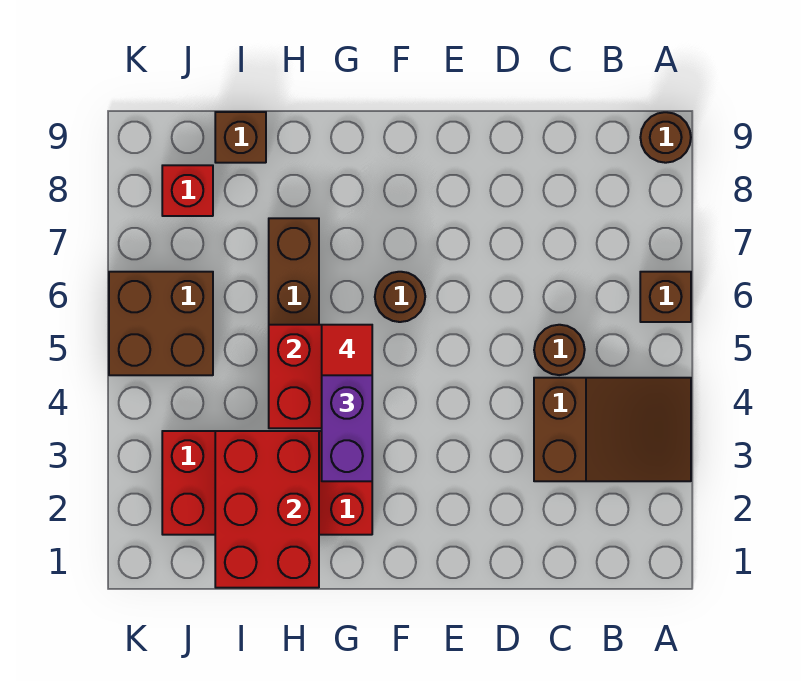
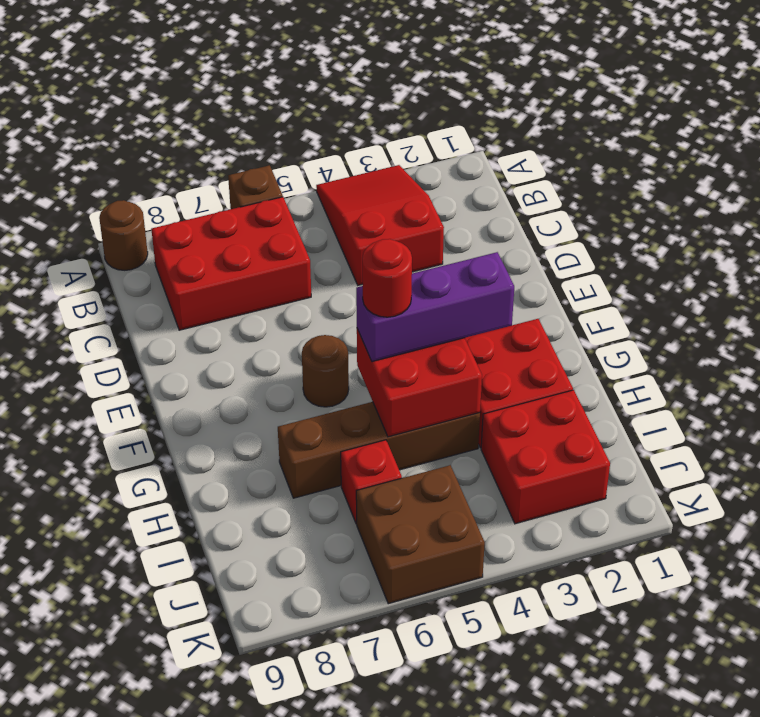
brown 2x3 slope [534,378,691,481] -> red 2x3 slope [316,165,444,285]
brown 1x1 round brick [534,325,585,375] -> none
red 1x1 tile [322,325,372,375] -> red 1x1 round brick [362,239,412,317]
red 2x3 brick [215,431,319,588] -> red 2x3 brick moved to [151,197,311,330]
brown 1x1 brick [215,112,266,163] -> none
red 1x1 brick [162,165,213,216] -> red 1x1 brick moved to [341,440,402,524]

